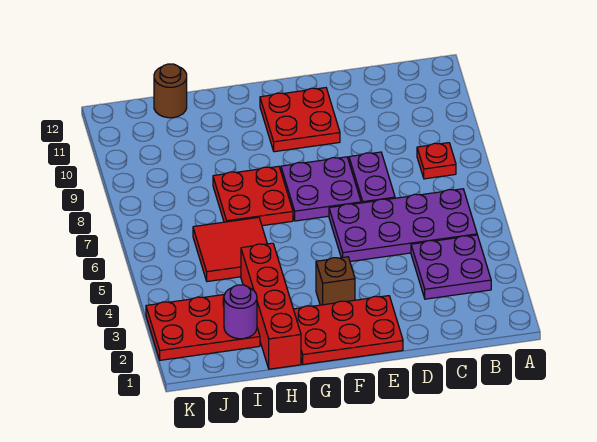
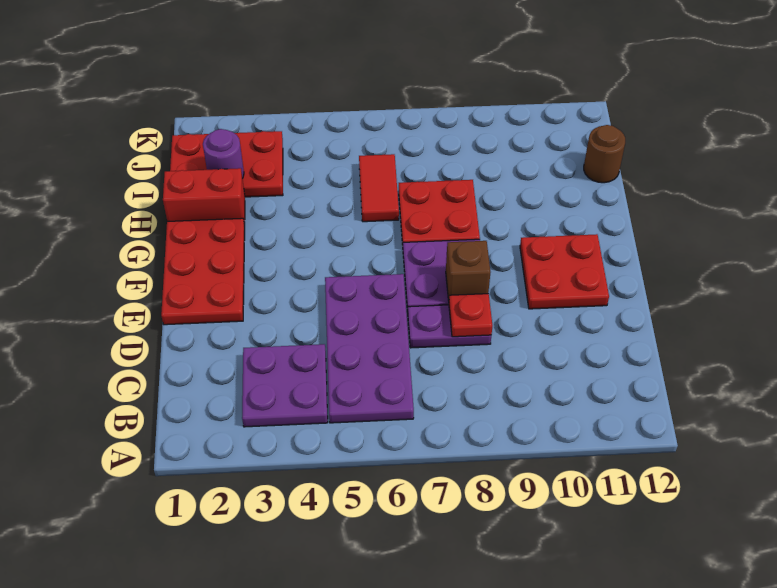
red 1x1 plate [417,143,456,179] -> red 1x1 plate moved to [449,294,493,337]
brown 1x1 brick [316,257,355,305] -> brown 1x1 brick moved to [446,241,491,301]
red 1x4 brick [241,243,301,369] -> red 1x2 brick [163,168,245,226]
red 2x2 tile [193,217,267,282] -> red 1x2 tile [359,154,399,222]
red 2x3 plate [146,294,260,360] -> red 2x3 plate turned to [170,131,283,197]

